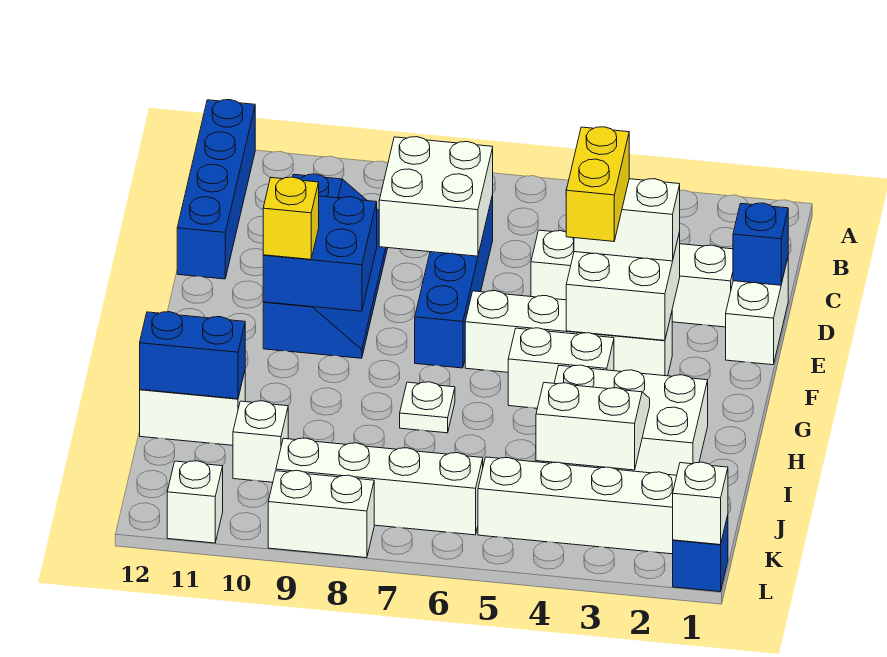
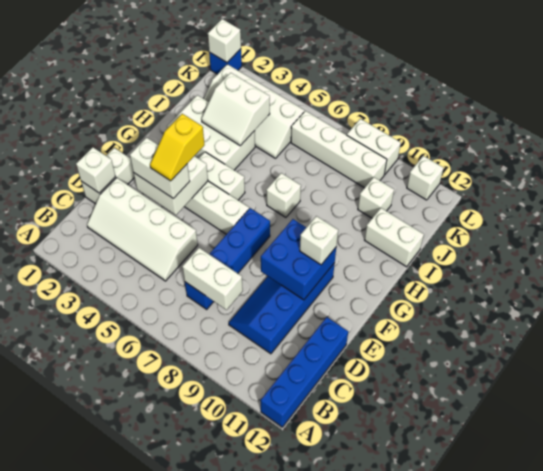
white 2x2 brick [379,137,493,256] -> white 1x2 brick [182,248,243,310]
blue 1x1 brick [733,203,788,285] -> white 1x1 brick [76,147,116,193]
yellow 1x2 brick [566,127,629,241] -> yellow 1x2 slope [150,114,205,181]
yellow 1x1 brick [263,177,319,259] -> white 1x1 brick [300,216,338,265]
white 1x1 plate [400,382,455,433] -> white 1x1 brick [266,173,301,217]
blue 1x2 brick [140,312,245,399] -> none

